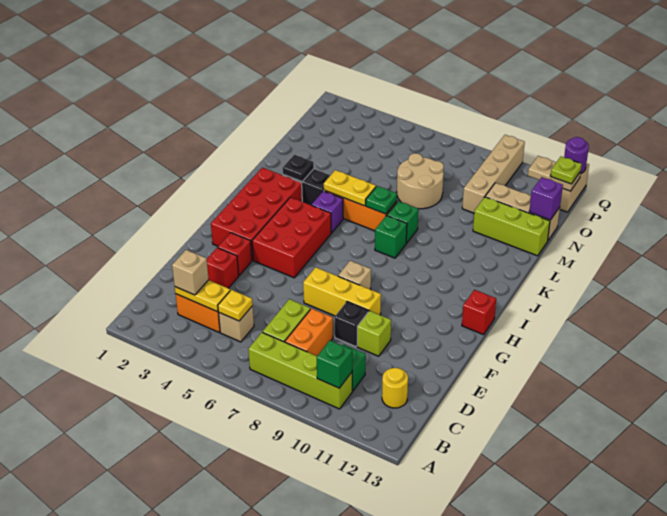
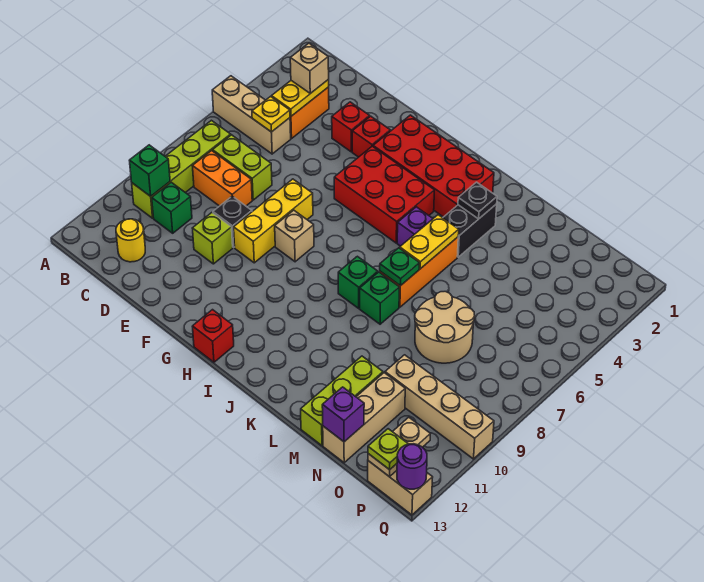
tan 1x1 brick [219,306,254,342] -> tan 1x3 brick [212,76,291,154]

